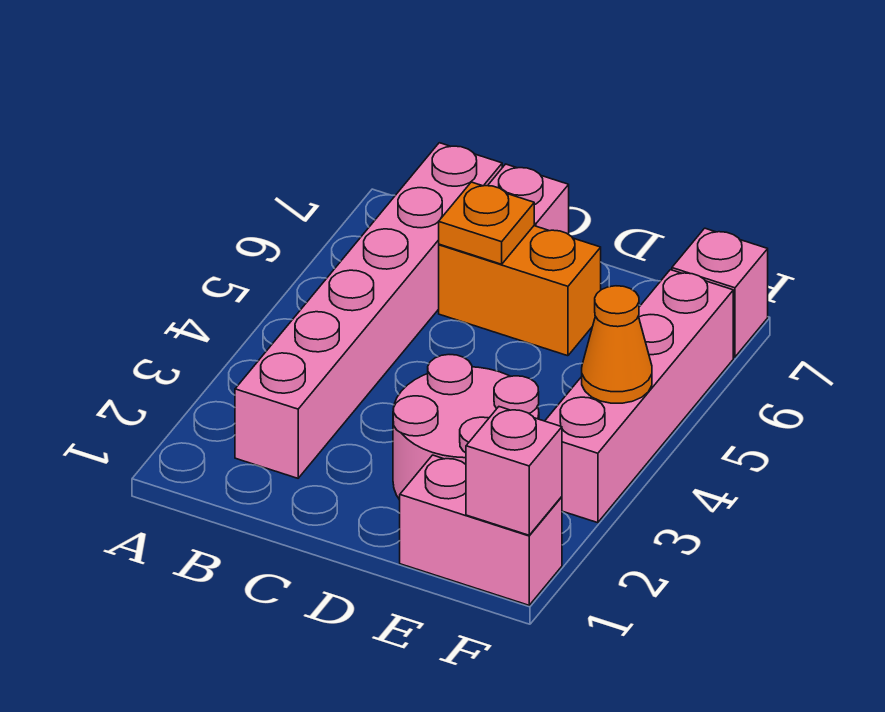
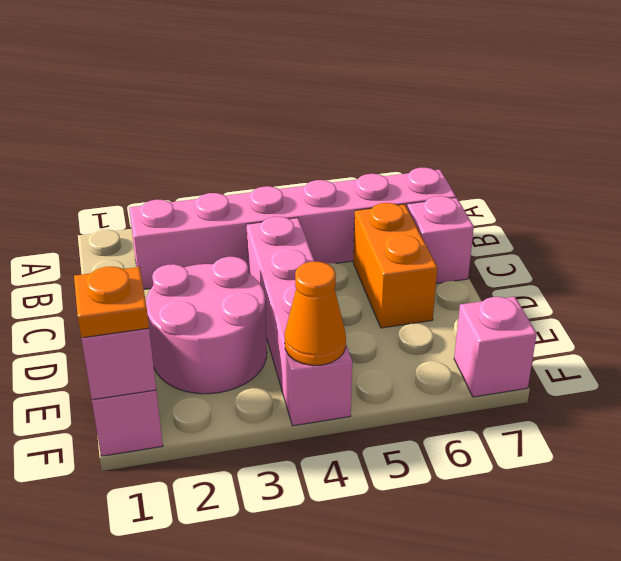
orange 1x1 plate [439,182,534,264] -> orange 1x1 plate moved to [74,267,149,338]
pink 1x4 brick [545,270,733,523] -> pink 1x4 brick turned to [247,217,352,426]

